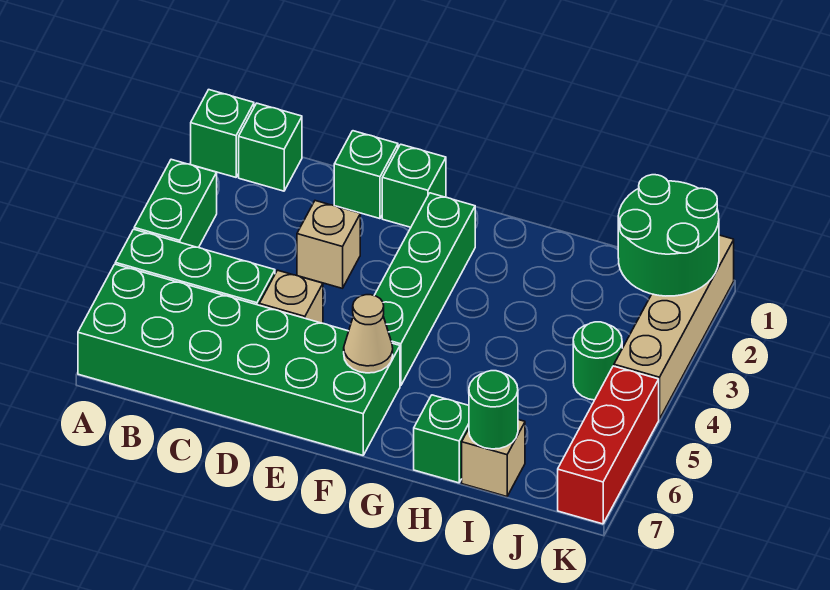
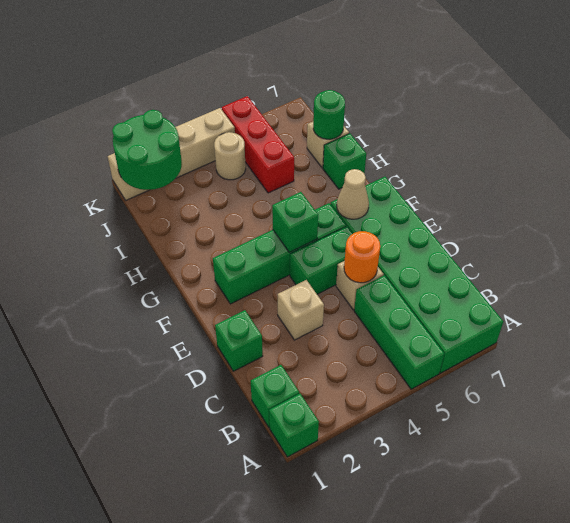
green 1x2 brick [134,159,217,248] -> green 1x2 brick moved to [290,227,353,294]
none -> orange 1x1 round brick [344,231,380,283]
green 1x1 brick [382,144,446,227] -> green 1x1 brick moved to [272,192,318,252]
green 1x1 round brick [573,322,622,400] -> tan 1x1 round brick [214,132,246,180]
red 1x3 brick [558,366,659,524] -> red 1x3 brick turned to [222,96,294,193]

